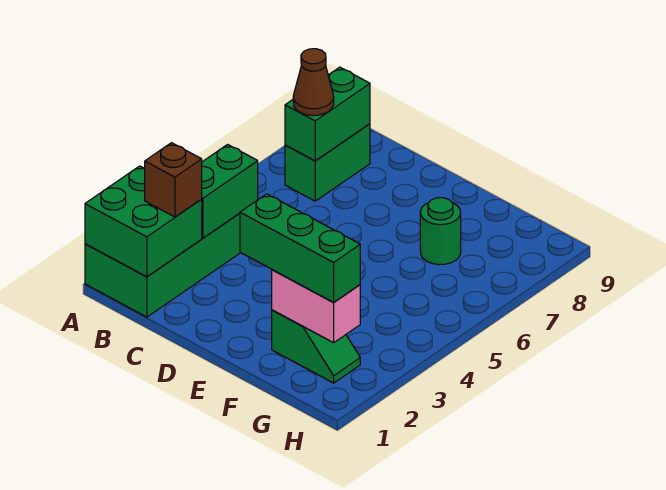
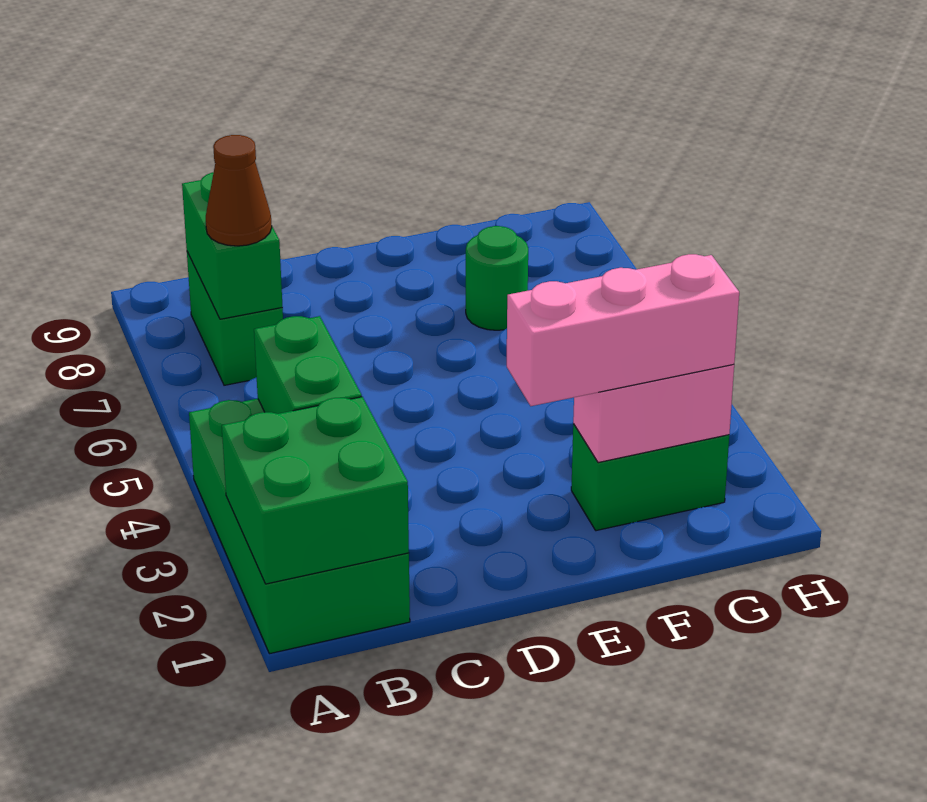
brown 1x1 brick [145,143,202,217] -> none
green 1x3 brick [240,194,360,302] -> pink 1x3 brick [507,254,739,406]
green 1x2 slope [272,310,360,383] -> green 1x2 brick [571,424,729,531]

